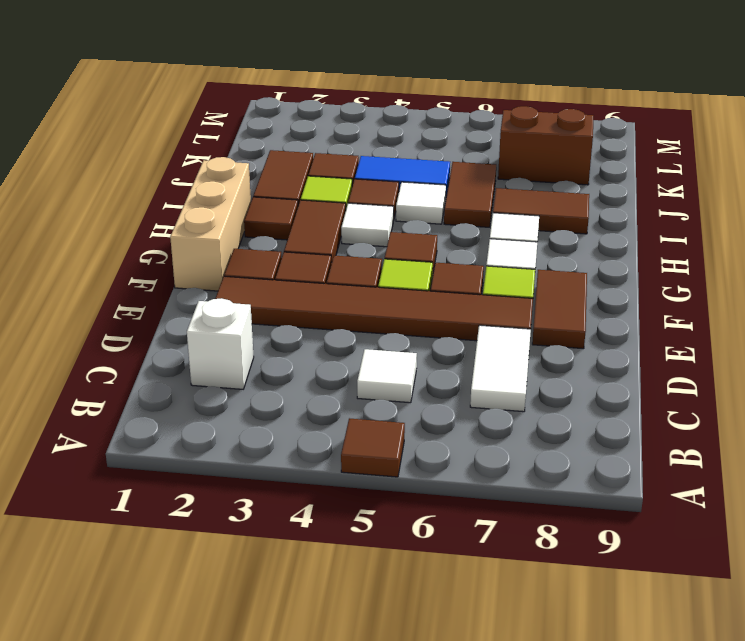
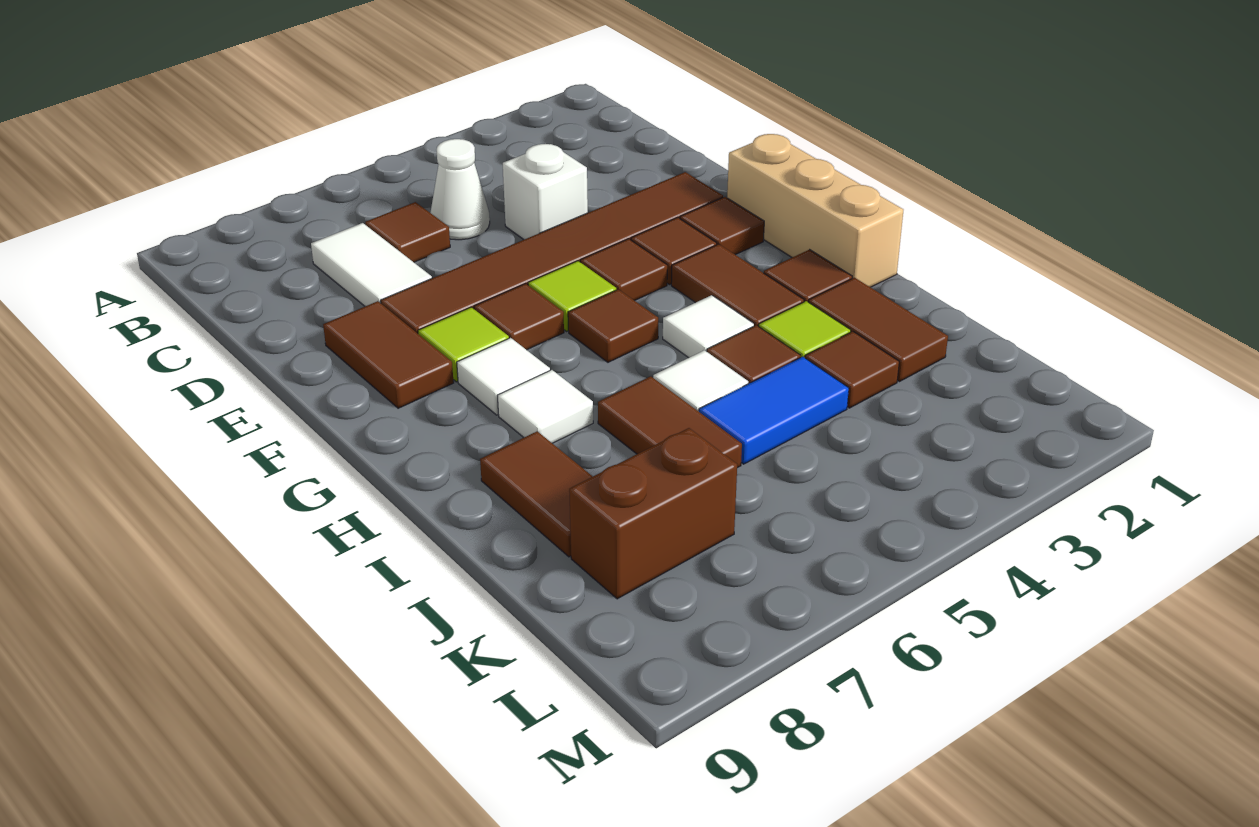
brown 1x1 tile [341,418,405,477] -> brown 1x1 tile moved to [365,202,450,262]
white 1x1 brick [187,298,254,389] -> white 1x1 brick moved to [503,144,588,239]
white 1x1 tile [357,349,417,403] -> white 1x1 cone [430,139,490,240]
brown 1x2 tile [493,188,589,234] -> brown 1x2 tile turned to [480,431,593,557]

